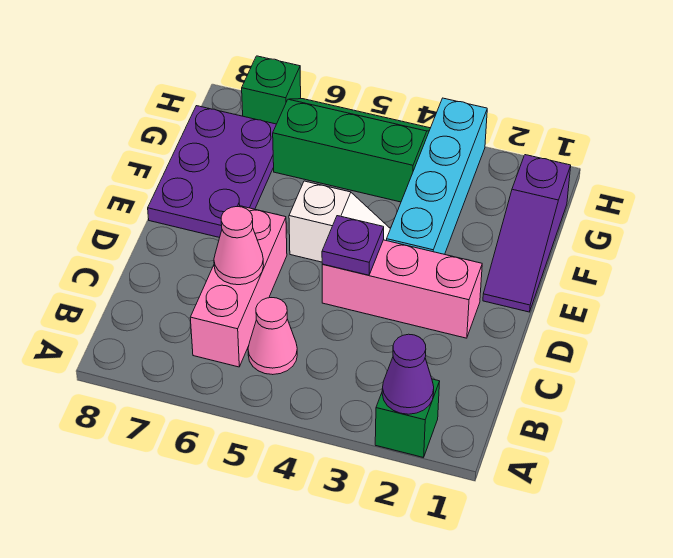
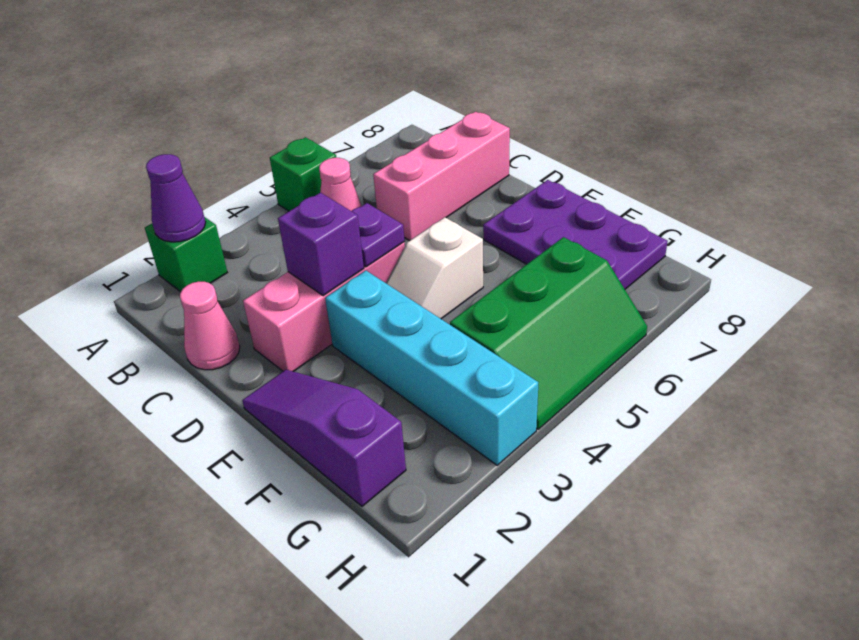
pink 1x3 brick [190,206,287,367] -> pink 1x3 brick turned to [373,112,510,241]
pink 1x1 cone [214,207,264,285] -> pink 1x1 cone moved to [180,282,240,370]
none -> purple 1x1 brick [278,192,364,296]
green 1x1 brick [242,56,301,124] -> green 1x1 brick moved to [270,137,336,211]

